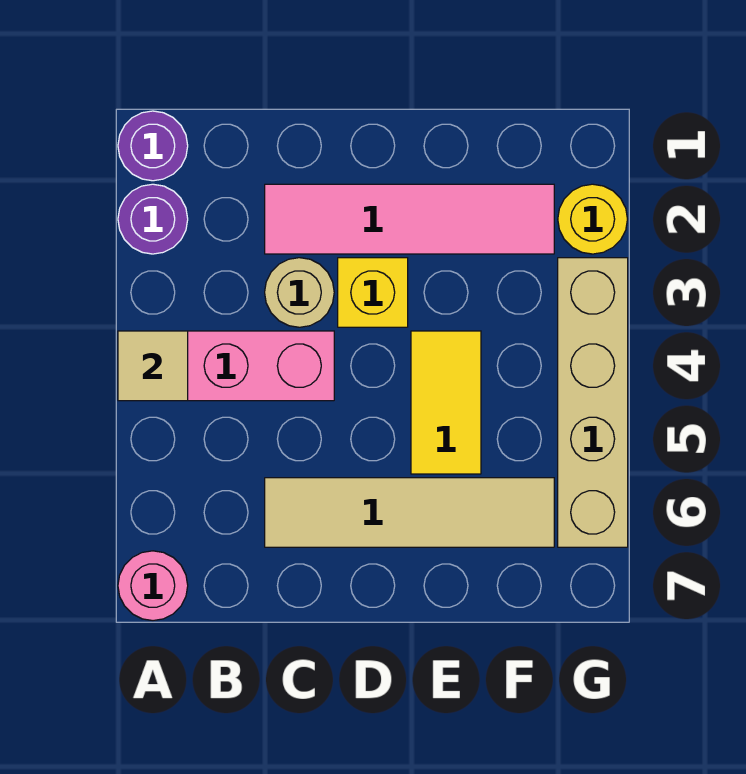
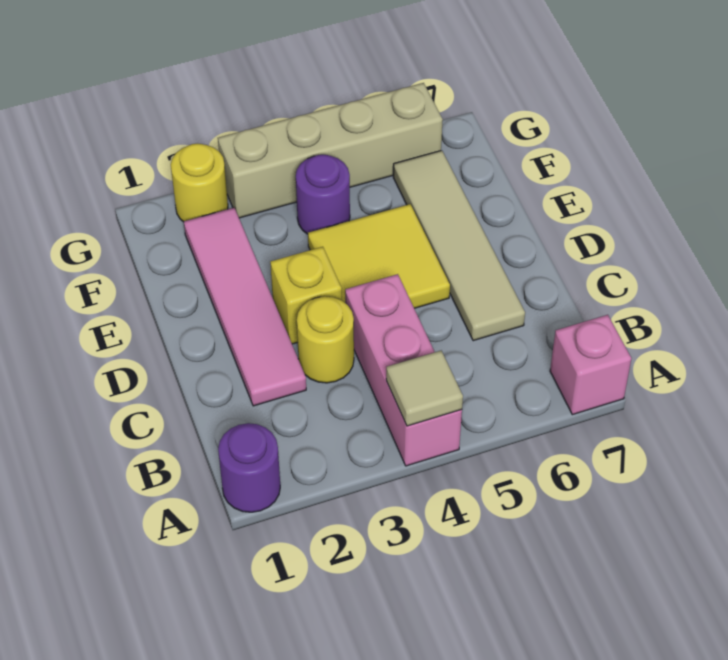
purple 1x1 round brick [118,184,188,254] -> purple 1x1 round brick moved to [296,154,350,234]
pink 1x1 round brick [118,551,188,621] -> pink 1x1 brick [550,315,631,415]
tan 1x1 round brick [265,258,334,327] -> yellow 1x1 round brick [297,296,354,383]
yellow 1x2 tile [411,331,481,474] -> yellow 2x2 tile [308,204,450,308]

